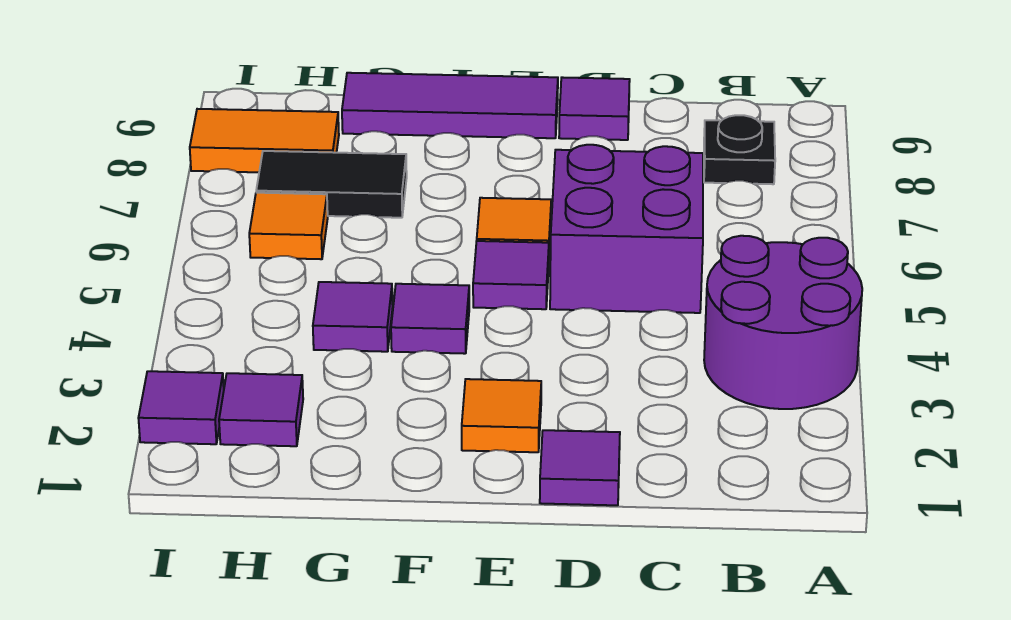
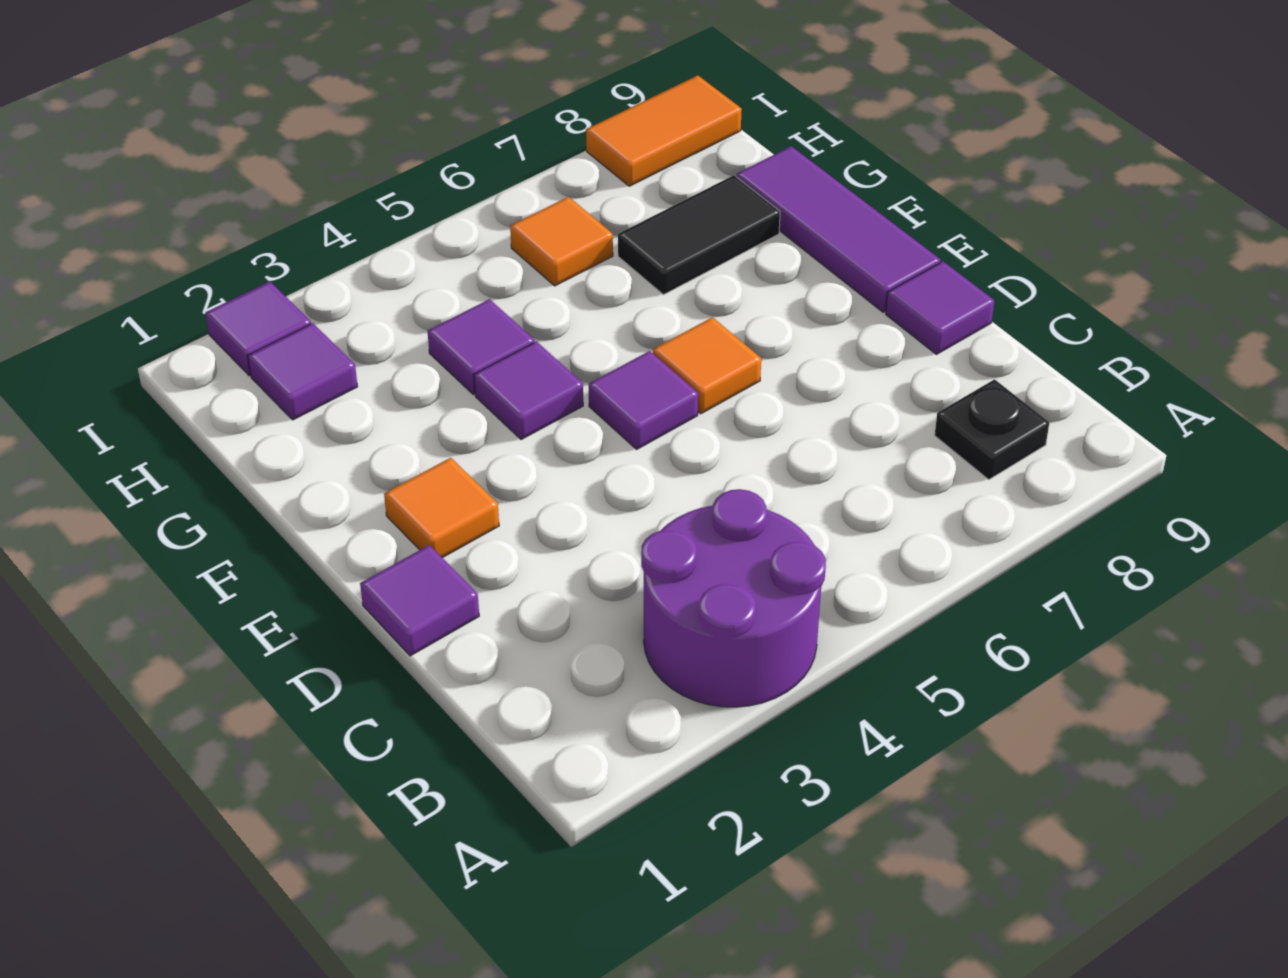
purple 2x2 brick [550,145,703,313] -> none
black 1x2 tile [256,151,407,218] -> black 1x2 tile turned to [618,175,780,295]
orange 1x2 tile [190,109,339,172] -> orange 1x2 tile turned to [586,75,742,186]

